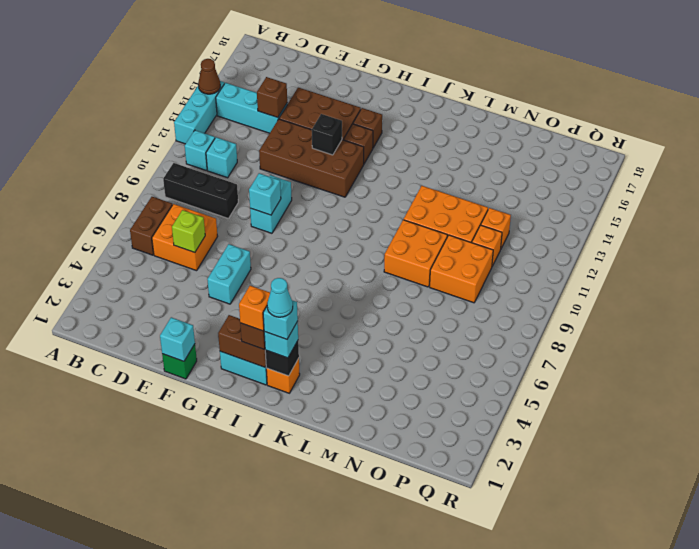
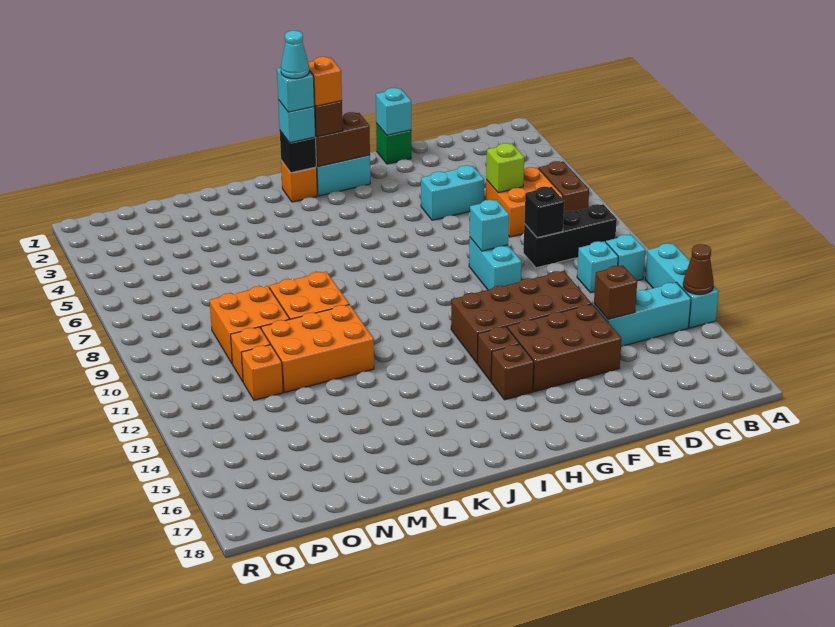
cyan 1x2 brick [207,244,251,304] -> cyan 1x2 brick turned to [421,165,484,220]
black 1x1 brick [312,114,342,155] -> black 1x1 brick moved to [524,187,564,238]

